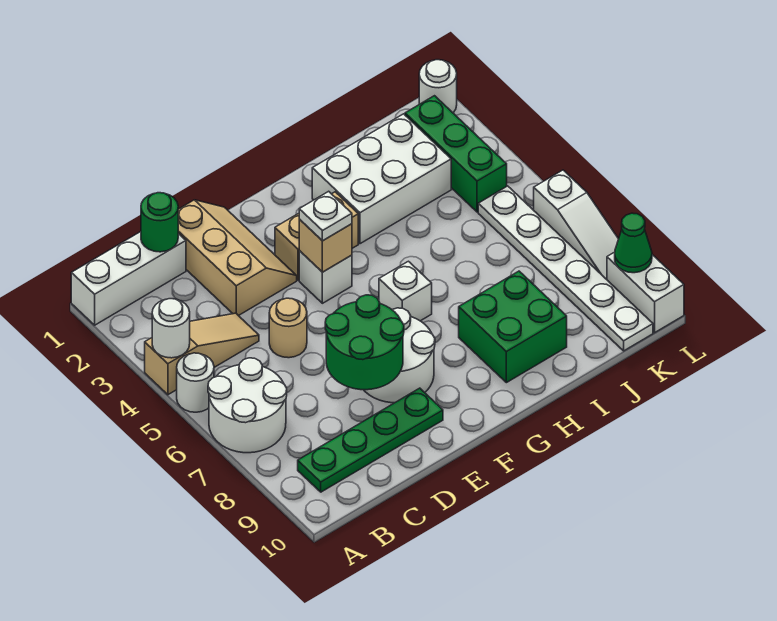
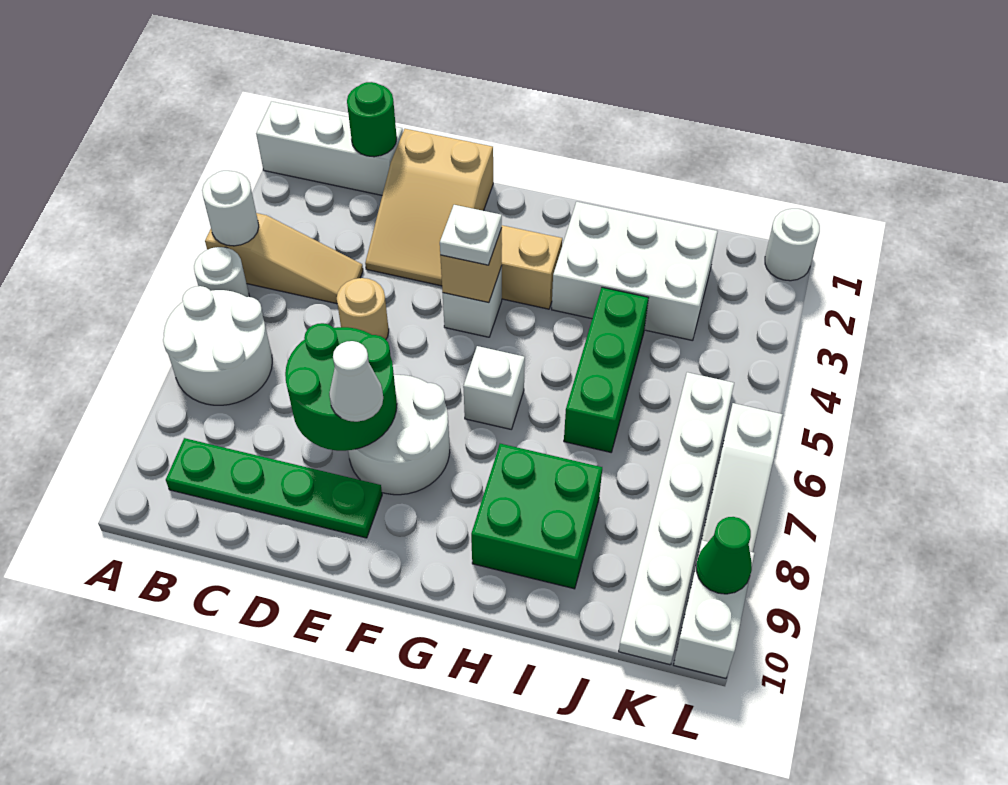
tan 2x3 slope [178,200,297,316] -> tan 2x3 slope turned to [365,129,493,286]
none -> white 1x1 cone [329,341,383,422]
green 1x3 brick [405,96,507,212] -> green 1x3 brick moved to [564,287,648,452]

